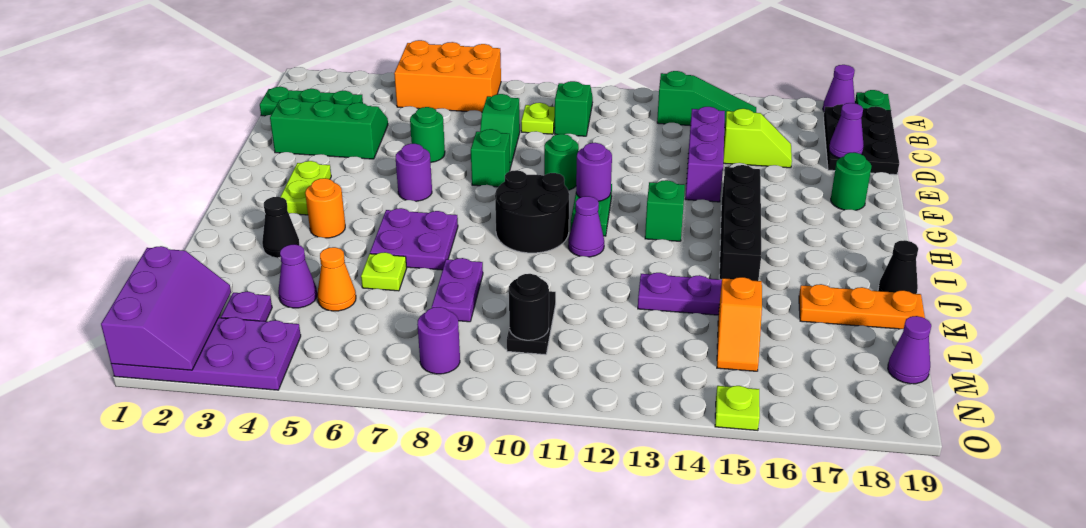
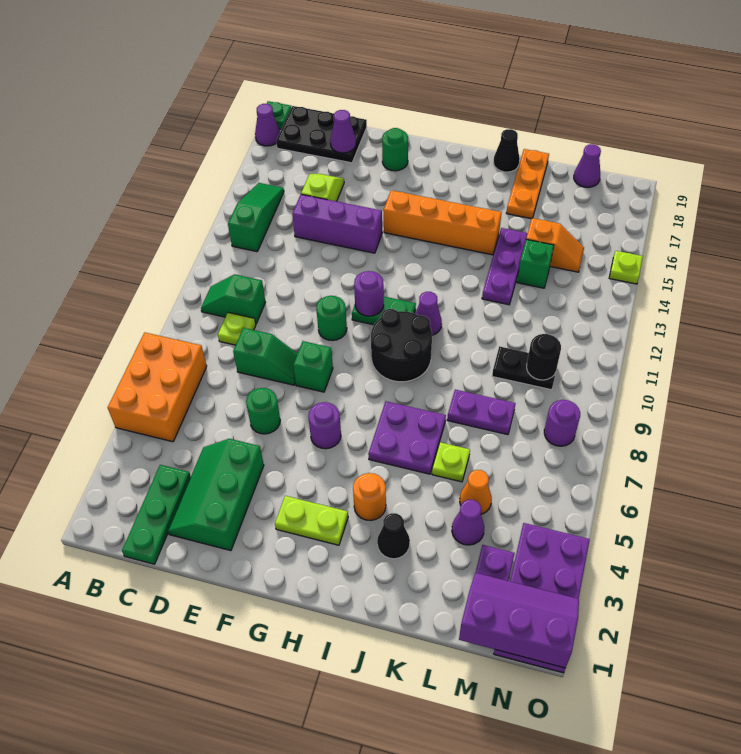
black 1x4 brick [719,165,761,281] -> orange 1x4 brick [384,190,502,255]
green 1x1 brick [645,180,685,241] -> green 1x1 brick moved to [517,239,554,288]

